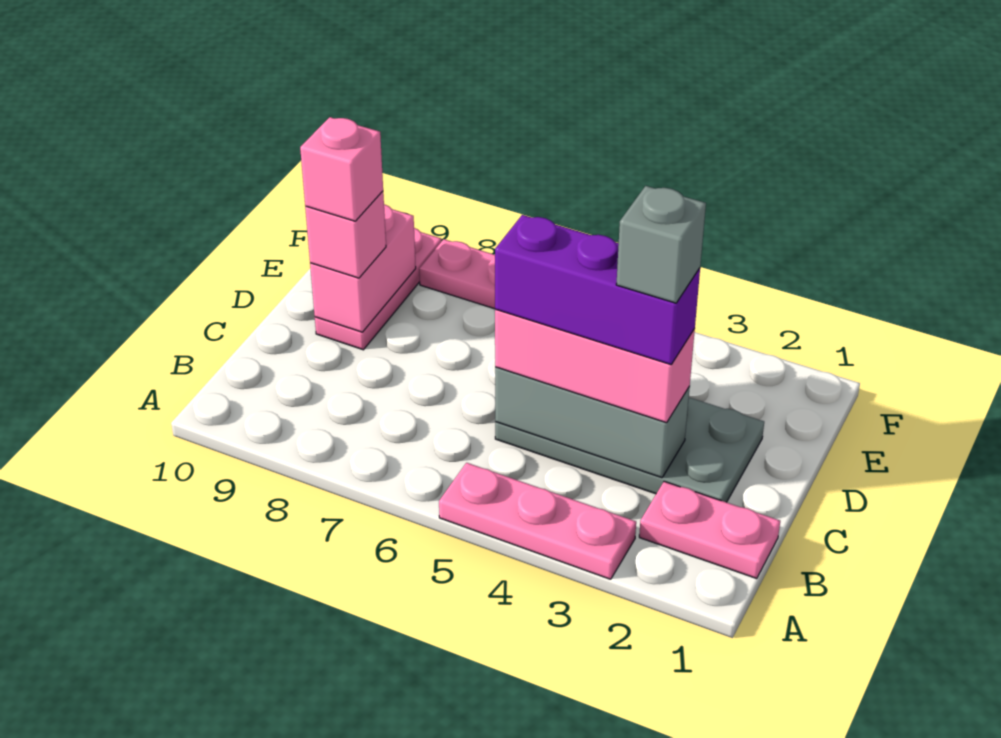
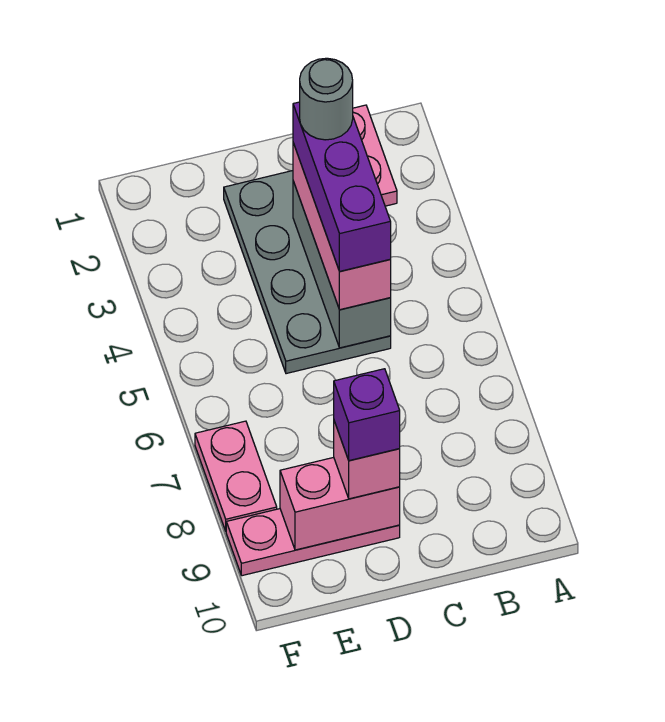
pink 1x3 plate [439,463,636,579] -> none
grey 1x1 brick [616,186,706,303] -> grey 1x1 round brick [300,58,353,140]
pink 1x1 brick [300,117,383,221] -> purple 1x1 brick [334,369,400,461]

